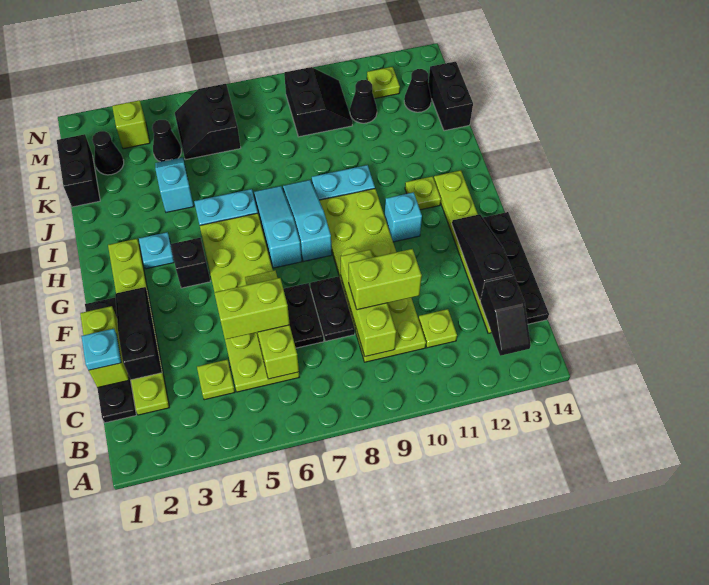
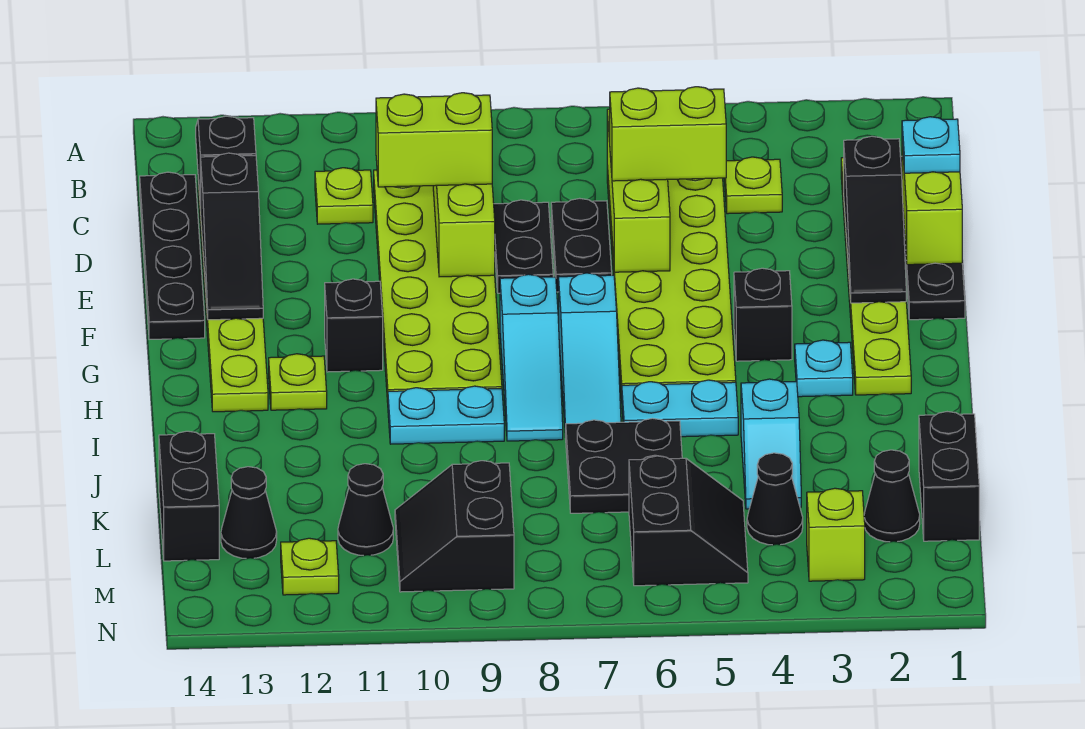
cyan 1x1 brick [385,192,422,242] -> black 1x1 brick [325,279,383,372]
none -> black 2x2 plate [566,418,682,513]

